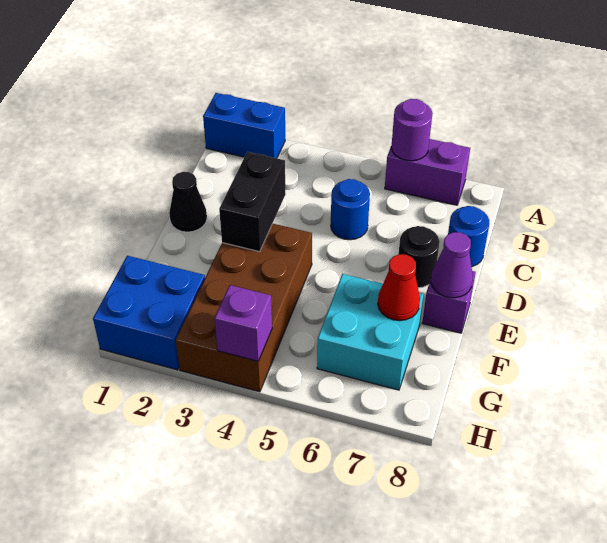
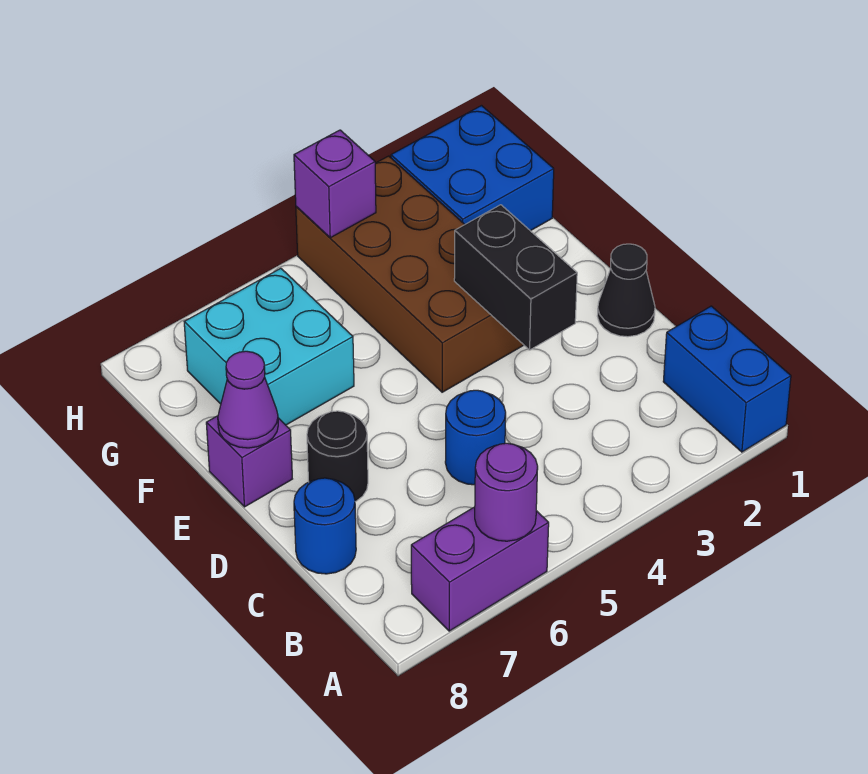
blue 1x2 brick [203,93,285,158] -> blue 1x2 brick turned to [663,306,791,452]
red 1x1 cone [378,254,420,321] -> none

